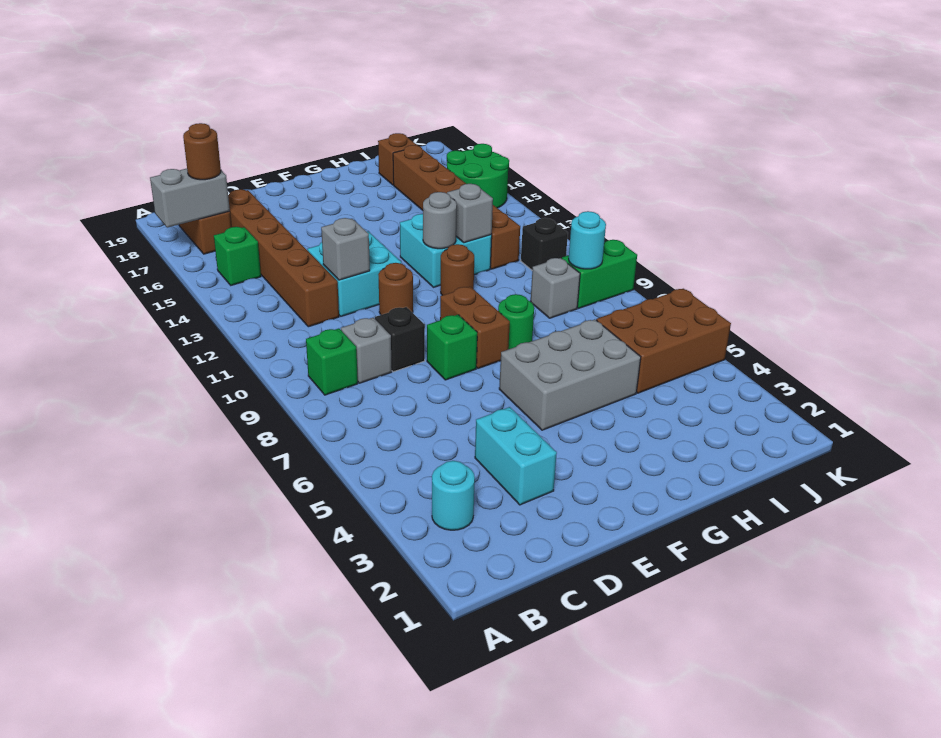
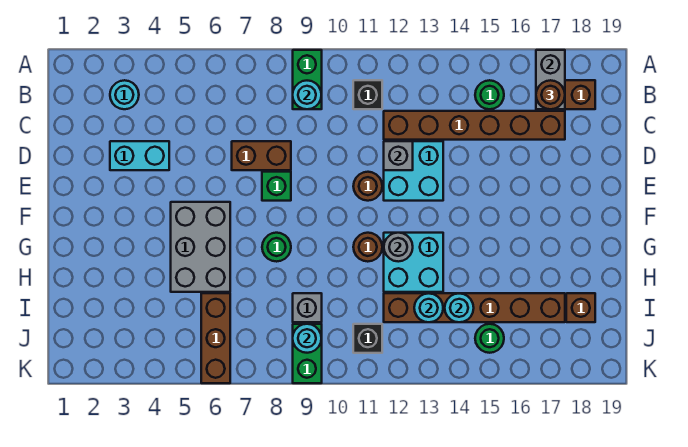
green 1x1 brick [306,328,358,395] -> green 1x2 brick [293,50,322,109]
none -> cyan 1x1 round brick [293,81,321,109]
green 1x1 brick [214,227,261,285] -> green 1x1 round brick [475,80,504,109]
grey 1x1 brick [341,318,392,383] -> none
black 1x1 brick [375,307,425,372] -> black 1x1 brick moved to [353,80,382,109]
brown 1x2 brick [440,287,510,368] -> brown 1x2 brick moved to [232,141,291,170]
grey 1x1 brick [447,184,493,243] -> none
brown 2x3 brick [596,289,731,393] -> brown 1x3 brick [201,293,230,383]
none -> cyan 1x1 round brick [414,293,443,322]
none -> cyan 1x1 round brick [445,293,474,322]
green 2x2 round brick [447,144,509,208] -> green 1x1 round brick [475,324,504,353]

